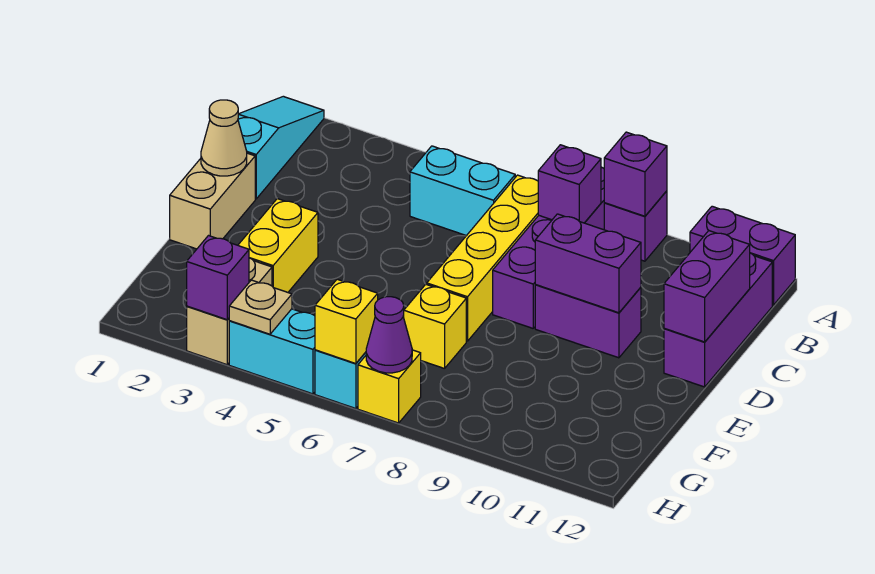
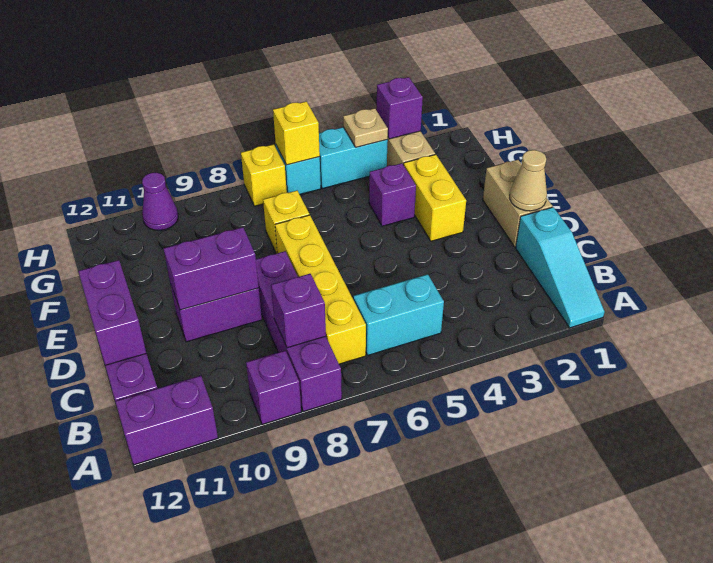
purple 1x1 brick [604,132,667,216] -> purple 1x1 brick moved to [369,163,416,226]
purple 1x1 cone [366,297,412,373] -> purple 1x1 cone moved to [142,173,178,230]

